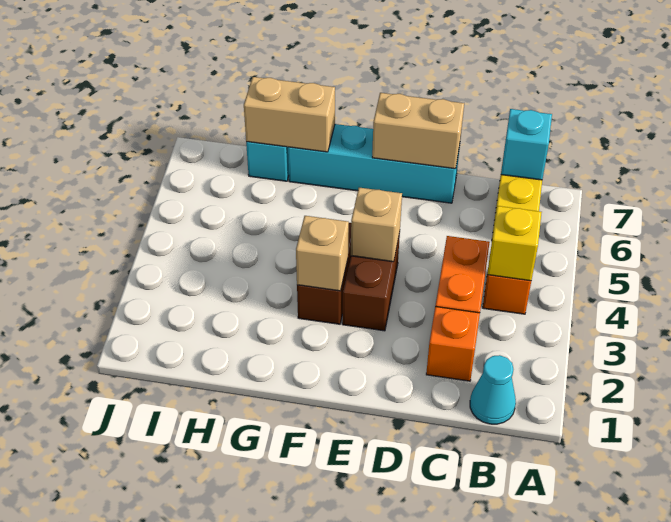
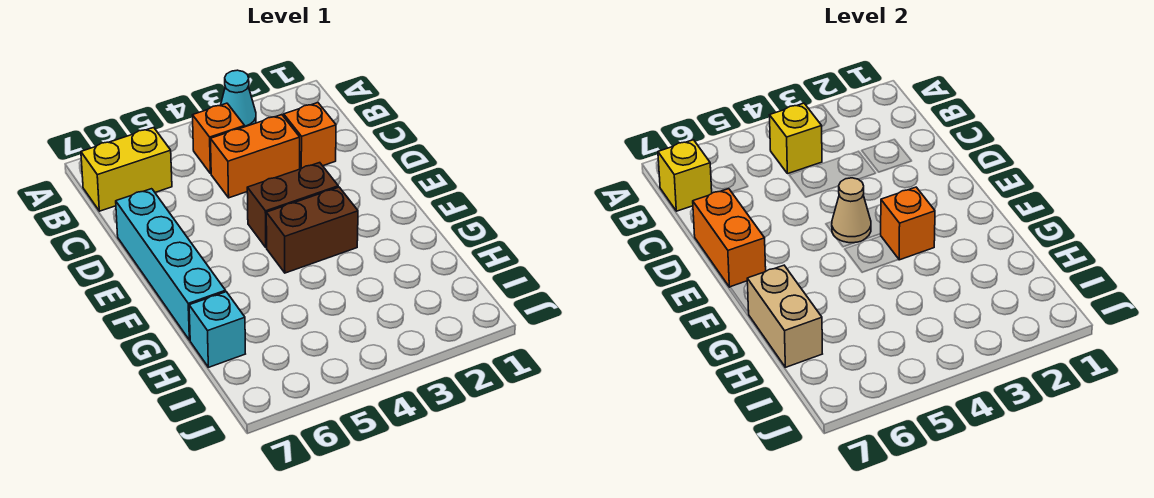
cyan 1x1 cone [470,355,516,424] -> cyan 1x1 cone moved to [221,70,256,127]
cyan 1x1 brick [501,109,552,180] -> yellow 1x1 brick [658,140,712,211]
tan 1x2 brick [372,93,464,169] -> orange 1x2 brick [693,189,766,287]
tan 1x1 brick [351,188,402,262] -> tan 1x1 cone [832,178,871,243]
tan 1x1 brick [296,216,349,291] -> orange 1x1 brick [881,187,935,260]

